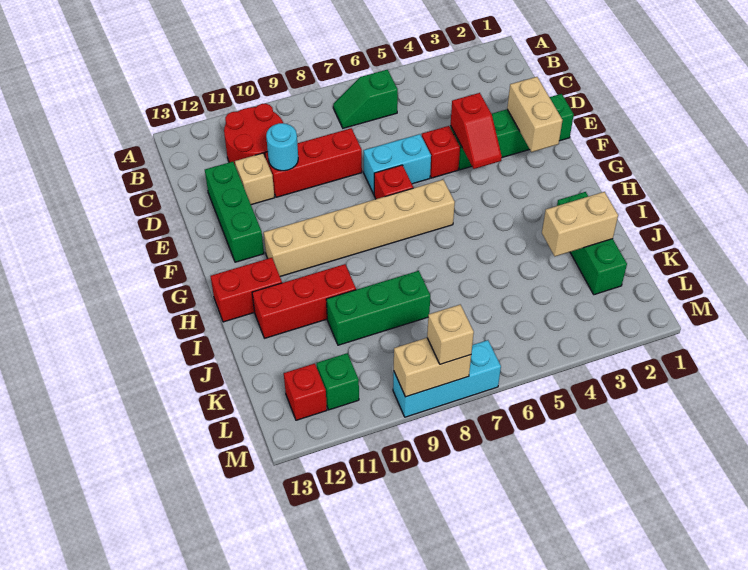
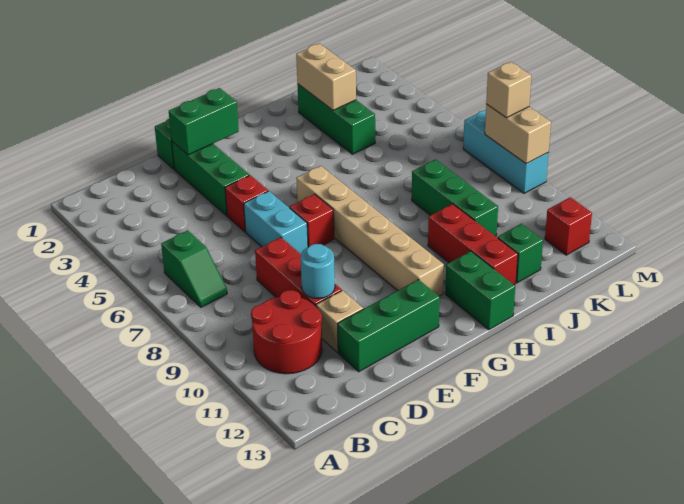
tan 1x2 brick [507,77,563,152] -> green 1x2 brick [169,88,239,155]
red 1x2 slope [451,93,502,169] -> none
red 1x2 brick [211,258,282,322] -> green 1x2 brick [445,251,515,330]
green 1x3 brick [557,192,627,295] -> green 1x3 brick turned to [298,84,375,154]
green 1x1 brick [317,353,359,410] -> green 1x1 brick moved to [498,224,543,283]

